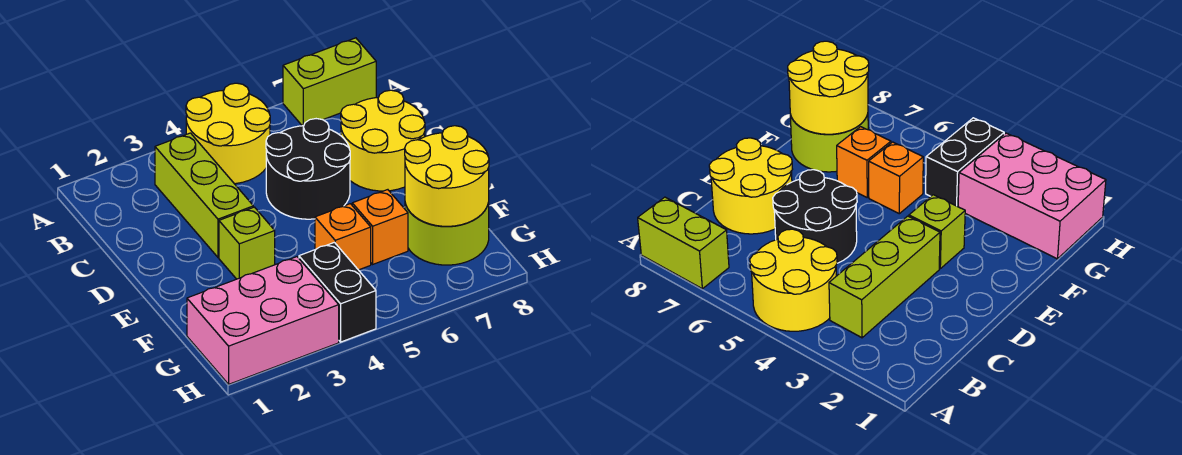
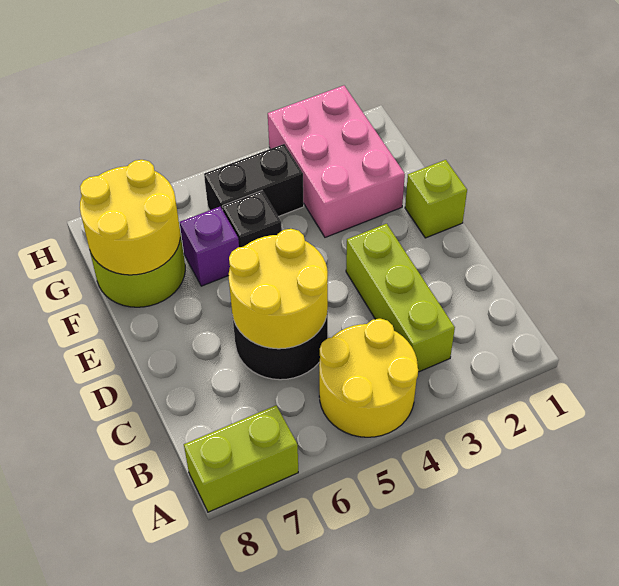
yellow 2x2 round brick [341,90,425,191] -> yellow 2x2 round brick moved to [229,229,328,349]
lime 1x1 brick [219,207,275,279] -> lime 1x1 brick moved to [405,160,467,238]
orange 1x1 brick [315,204,371,270] -> black 1x1 brick [222,191,281,247]
orange 1x1 brick [352,190,408,264] -> purple 1x1 brick [180,207,239,286]
pink 2x3 brick [187,257,339,384] -> pink 2x3 brick turned to [268,86,405,237]
black 1x2 brick [299,242,376,342] -> black 1x2 brick turned to [204,144,304,217]

